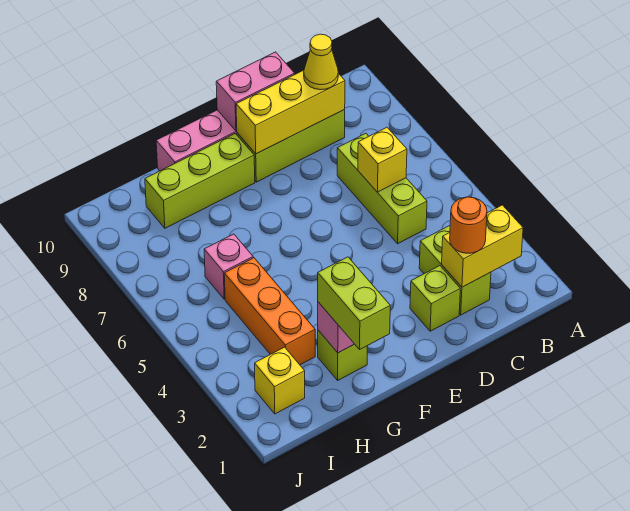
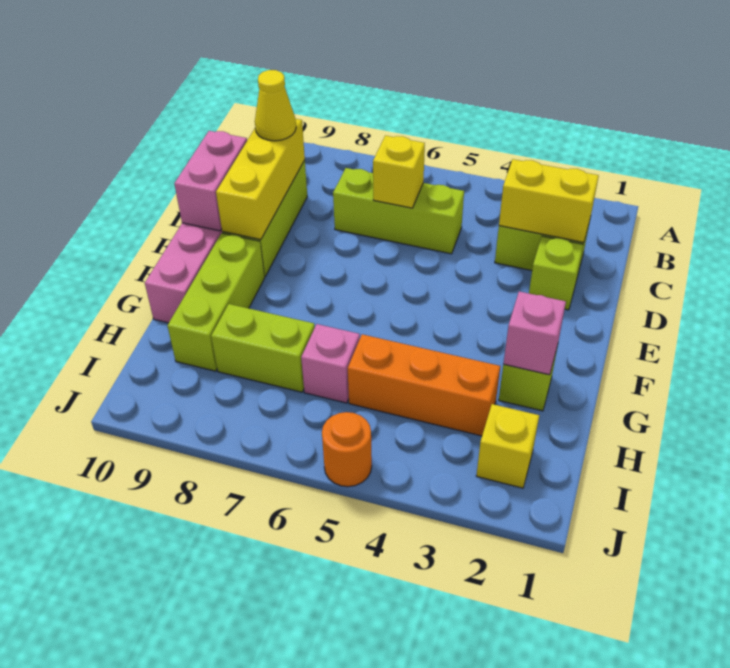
yellow 1x2 brick [442,205,523,287] -> yellow 1x2 brick turned to [499,159,599,243]
orange 1x1 round brick [450,197,487,253] -> orange 1x1 round brick moved to [322,412,372,487]
lime 1x2 brick [318,257,390,349] -> lime 1x2 brick moved to [211,304,315,392]

